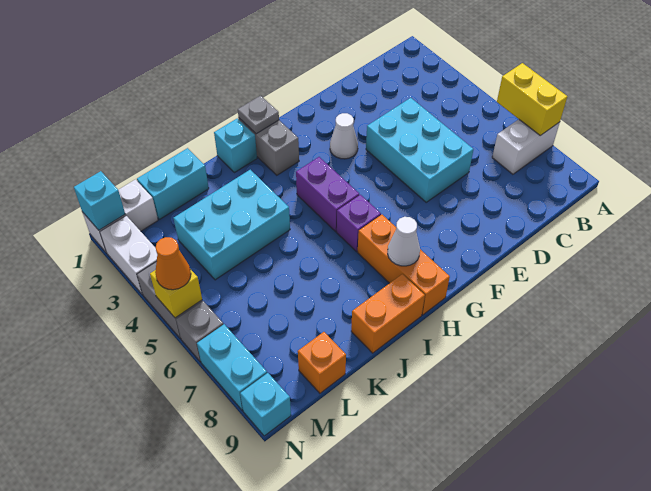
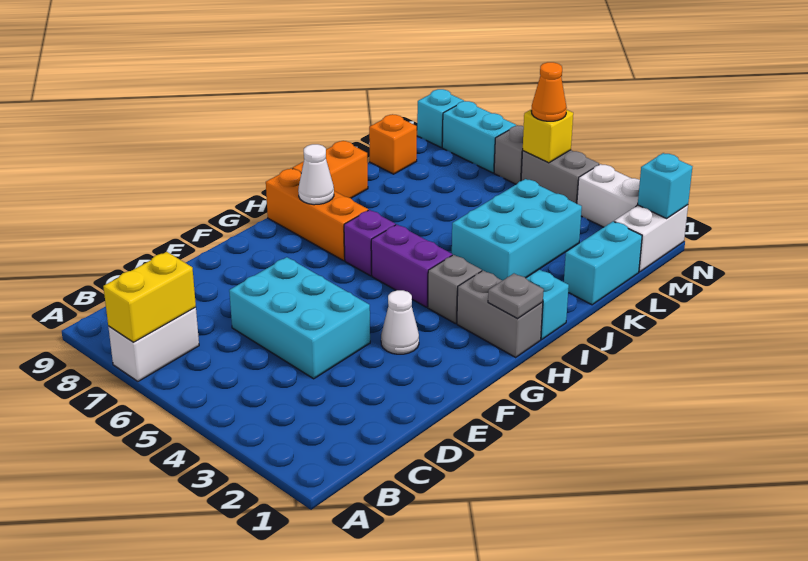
yellow 1x2 brick [497,63,567,136] -> yellow 1x2 brick turned to [103,252,196,342]
none -> grey 1x1 brick [428,255,482,324]

